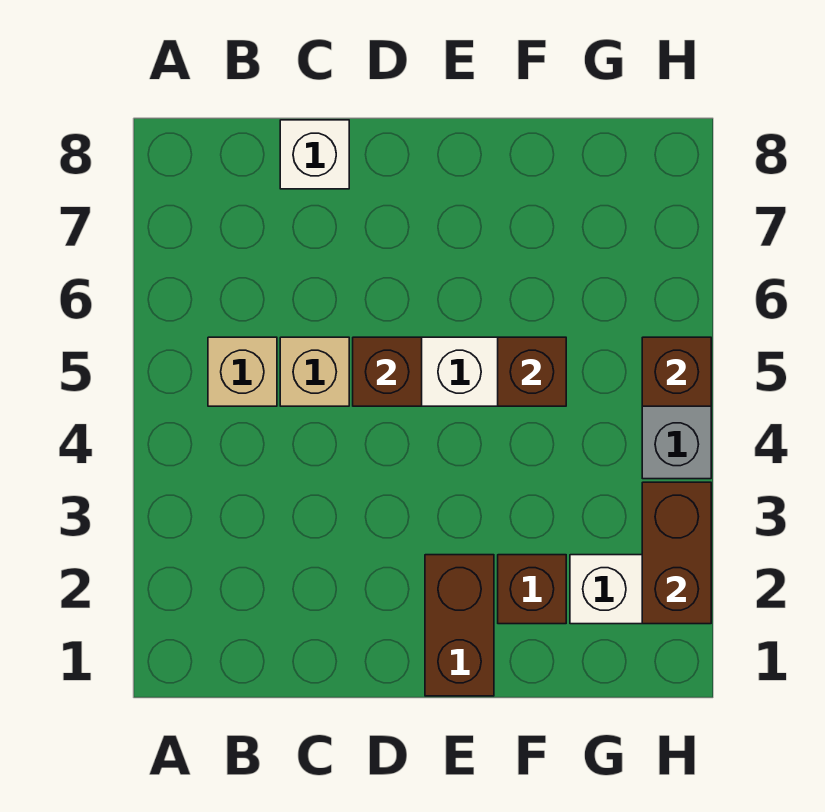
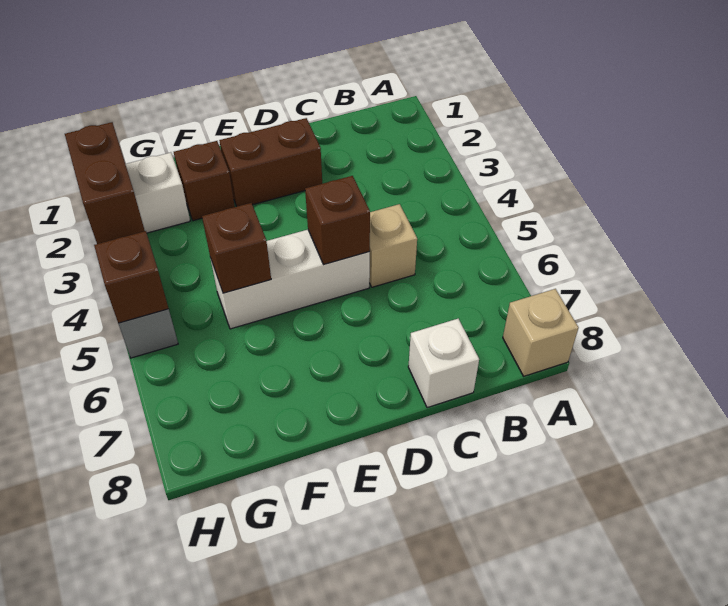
tan 1x1 brick [208,337,277,406] -> tan 1x1 brick moved to [503,289,578,376]
brown 1x2 brick [425,555,494,696] -> brown 1x2 brick turned to [219,118,322,207]

